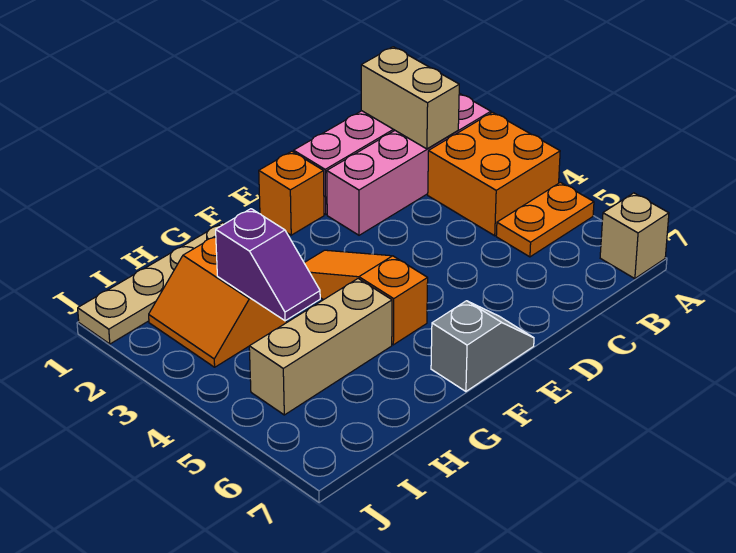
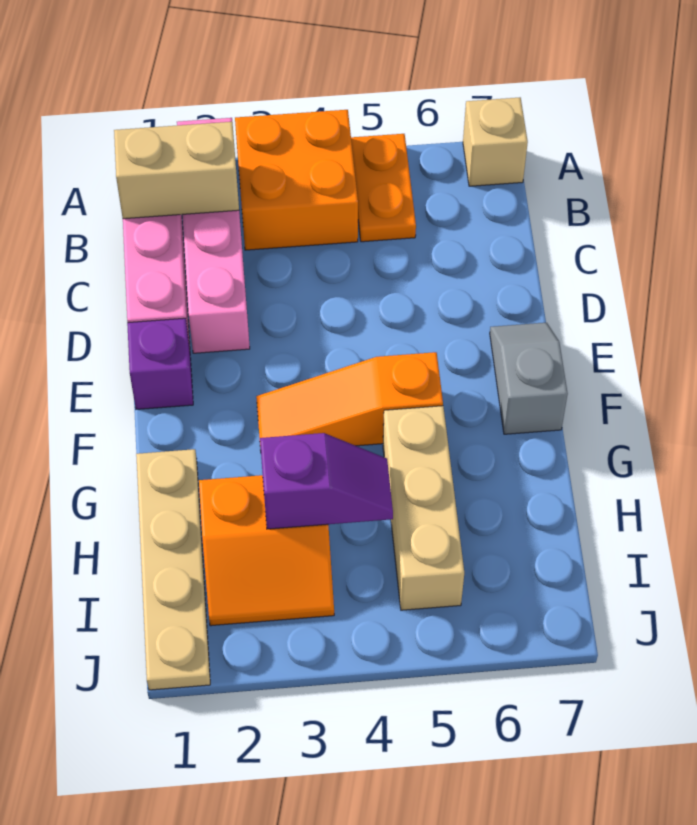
orange 1x1 brick [259,151,324,235] -> purple 1x1 brick [127,318,193,409]

